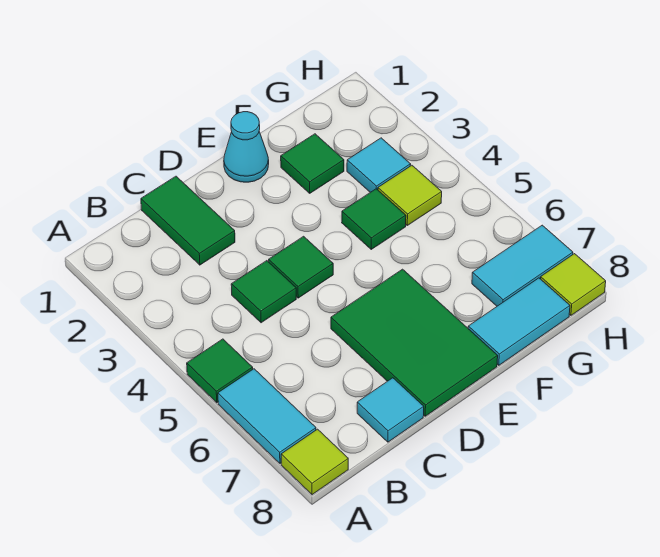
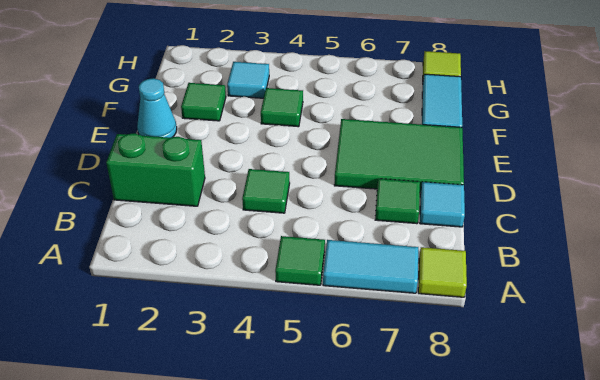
green 1x2 tile [141,176,235,265] -> green 1x2 brick [106,133,205,206]
green 1x1 tile [269,236,333,298] -> green 1x1 tile moved to [375,179,420,224]
lime 1x1 tile [378,165,442,225] -> none
cyan 1x2 tile [472,225,573,306] -> none

